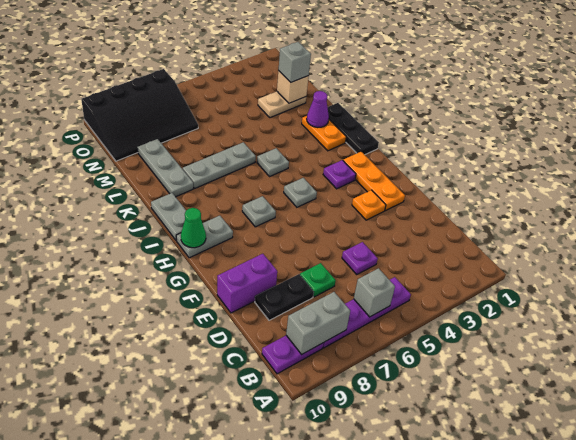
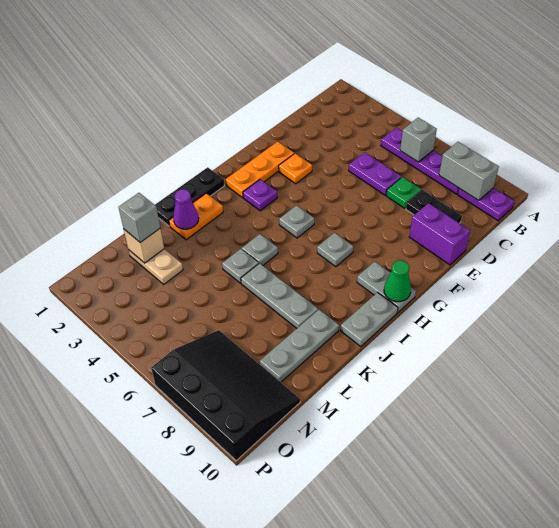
purple 1x1 plate [342,242,378,274] -> purple 1x2 plate [349,152,402,195]
none -> grey 1x1 plate [222,249,259,283]

